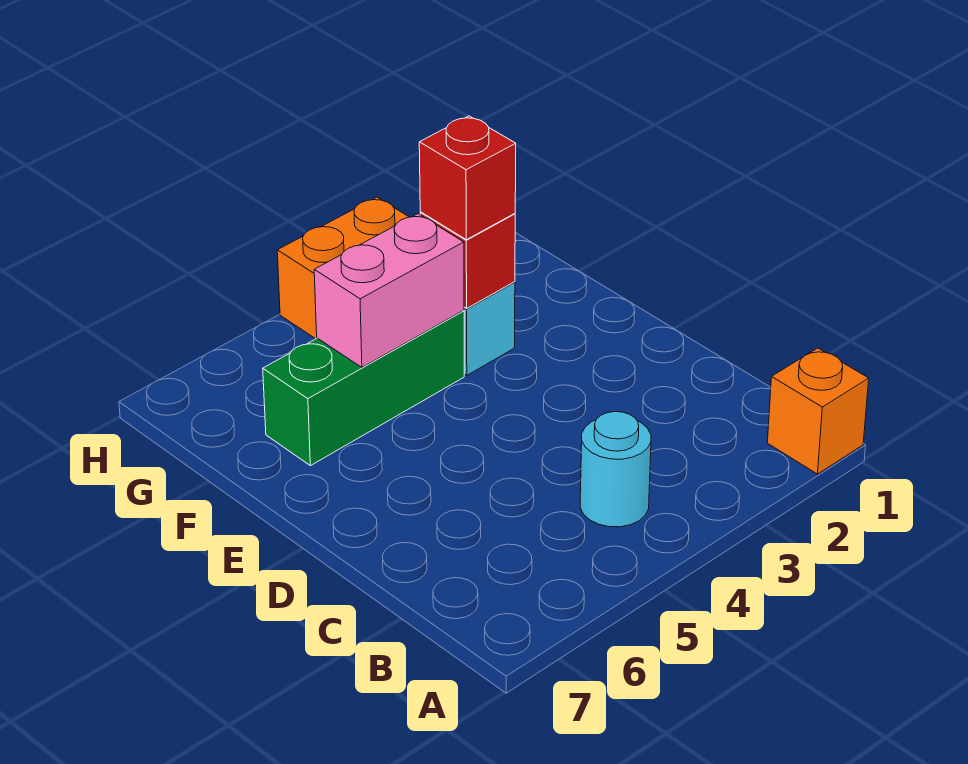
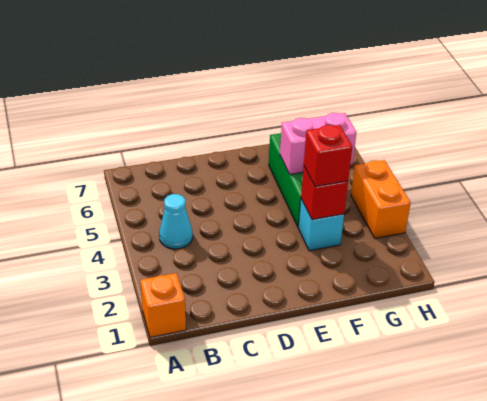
cyan 1x1 round brick [580,412,651,527] -> cyan 1x1 cone [159,194,193,249]
pink 1x2 brick [314,214,464,367] -> pink 1x2 brick turned to [280,113,357,174]

